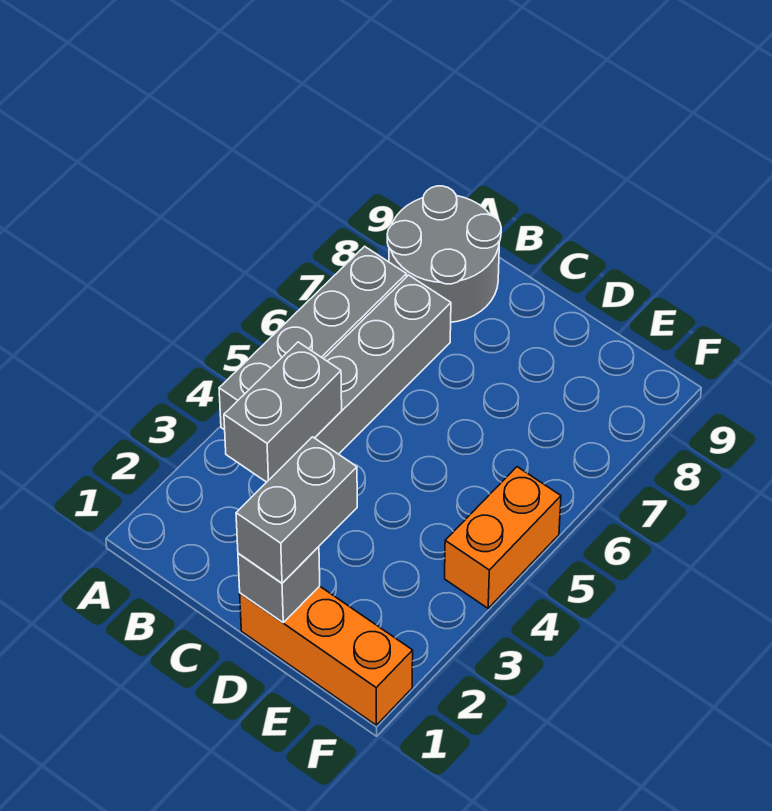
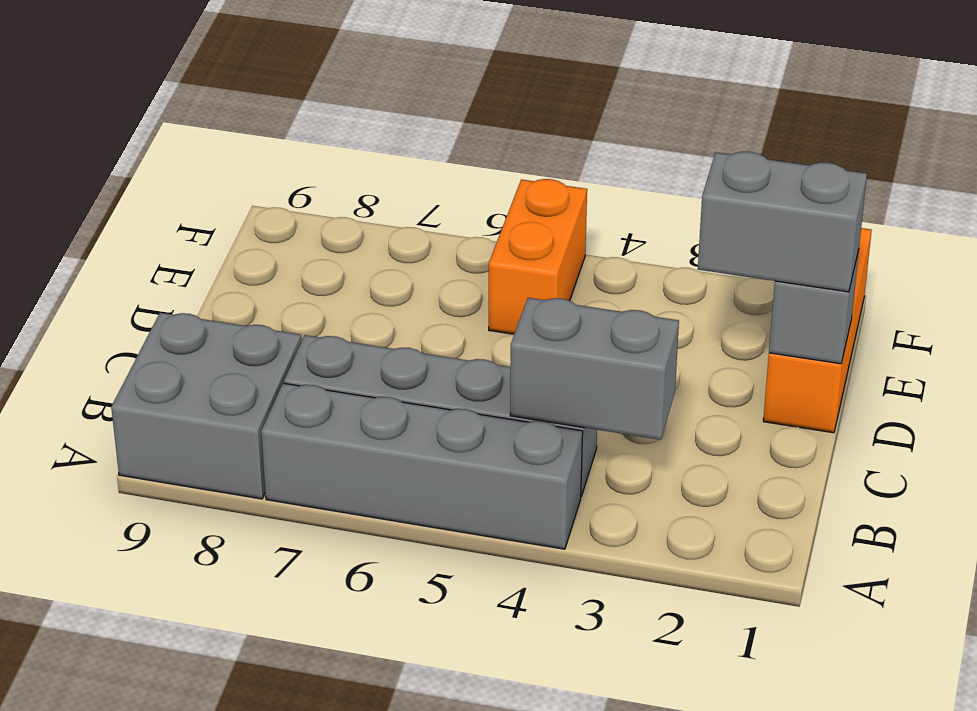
grey 2x2 round brick [387,186,501,322] -> grey 2x2 brick [111,313,302,499]
orange 1x2 brick [445,467,561,608] -> orange 1x2 brick turned to [489,179,587,334]

